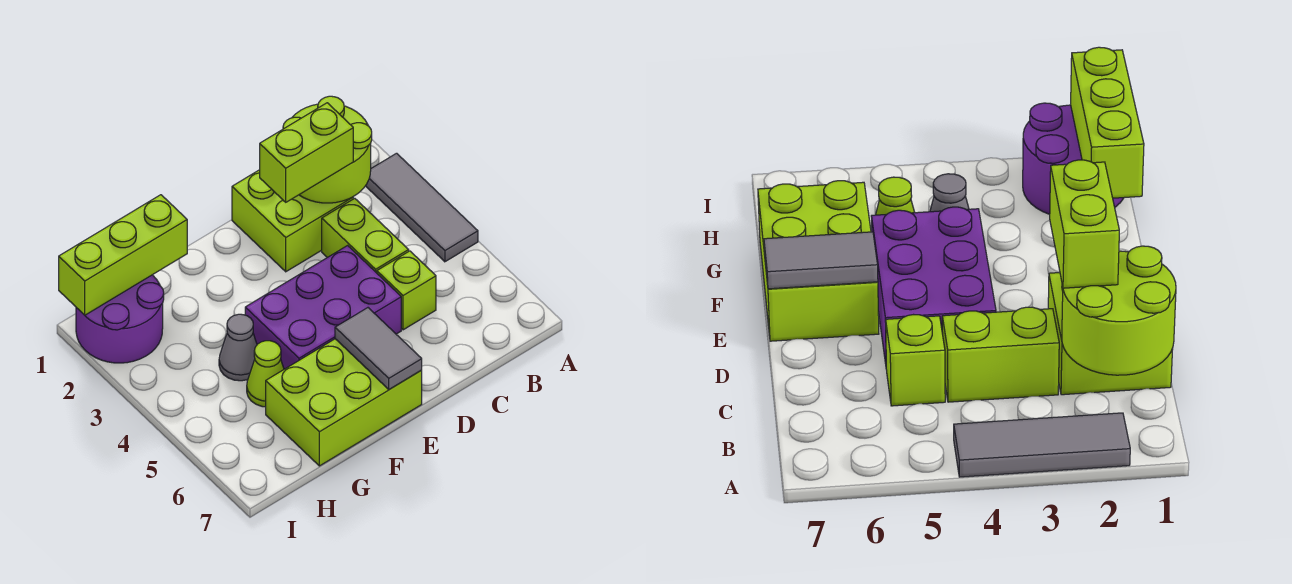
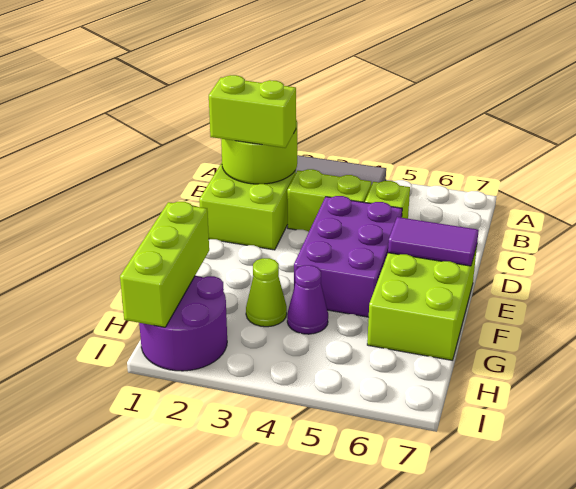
lime 1x2 brick [260,103,353,202] -> lime 1x2 brick turned to [209,75,296,148]
grey 1x2 tile [335,308,422,389] -> purple 1x2 tile [388,217,479,266]
grey 1x1 cone [219,314,257,381] -> purple 1x1 cone [287,265,328,334]
lime 1x1 cone [247,341,284,407] -> lime 1x1 cone moved to [246,258,287,327]

